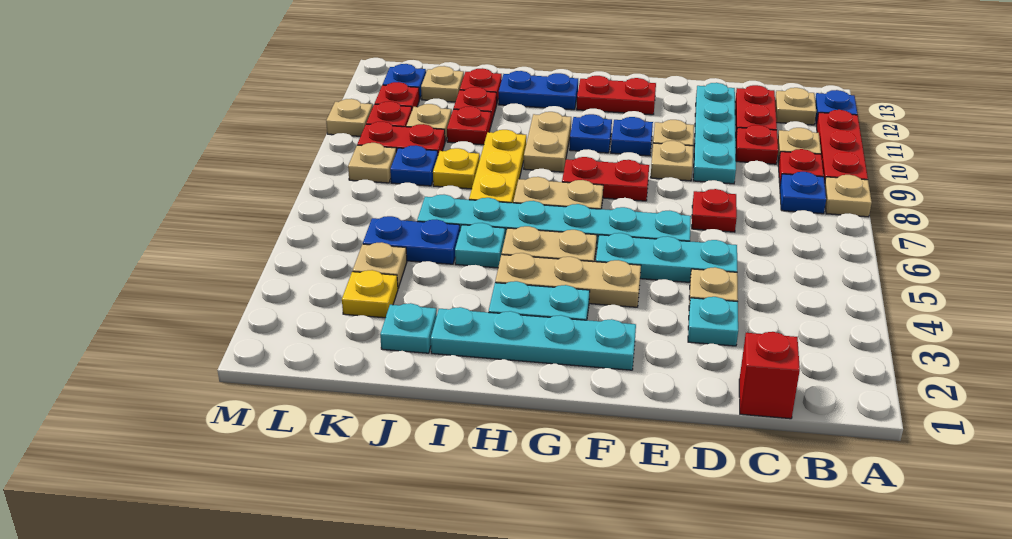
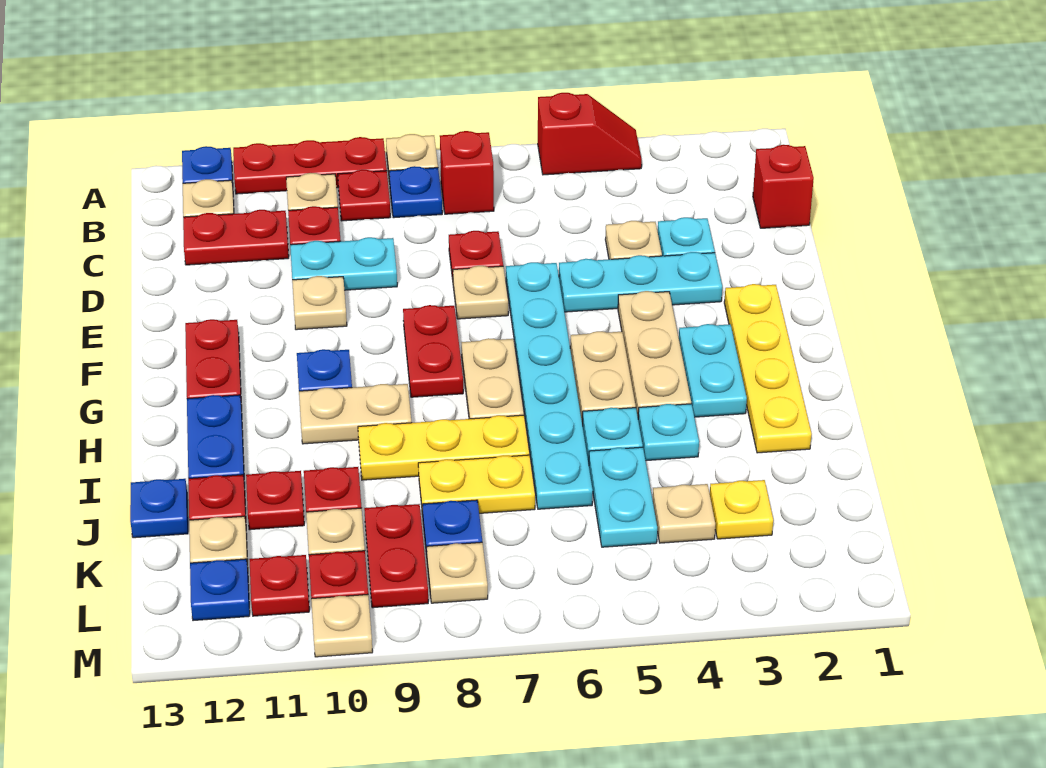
none -> red 1x2 slope [538,93,642,175]
none -> red 1x1 brick [440,131,494,214]
cyan 1x3 plate [596,233,737,282] -> cyan 1x3 plate turned to [559,252,722,312]
cyan 1x4 plate [693,83,736,184] -> cyan 1x2 plate [290,237,397,290]
tan 1x1 plate [650,141,693,181] -> tan 1x1 plate moved to [453,266,508,319]
cyan 1x4 plate [431,307,636,370] -> yellow 1x4 plate [724,284,812,453]
blue 1x1 plate [611,117,653,156] -> blue 1x1 plate moved to [130,479,188,538]
cyan 1x1 plate [380,303,437,353] -> cyan 1x1 plate moved to [638,404,699,461]
blue 1x2 plate [363,216,460,264] -> cyan 1x2 plate [589,447,657,547]
yellow 1x1 plate [433,148,480,189] -> yellow 1x2 plate [418,455,535,514]

